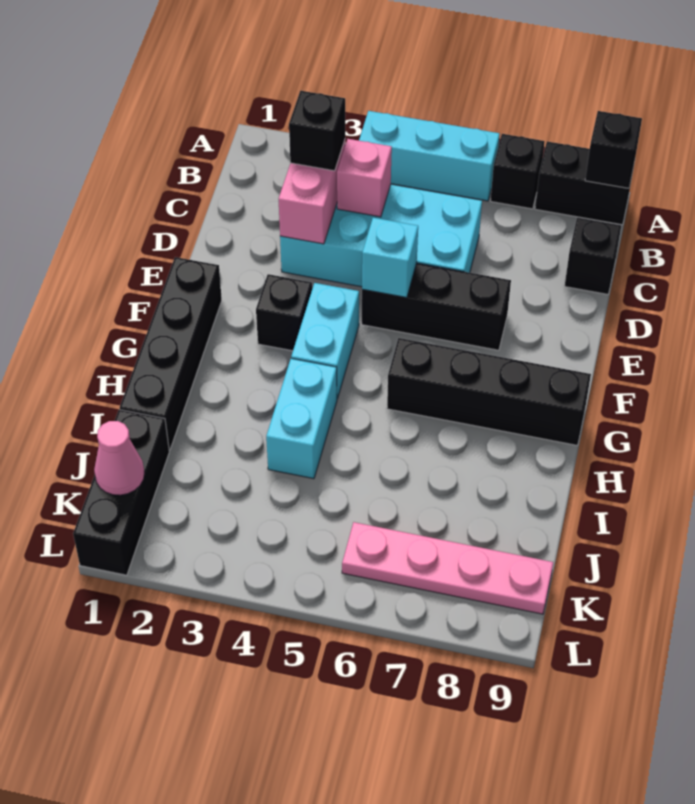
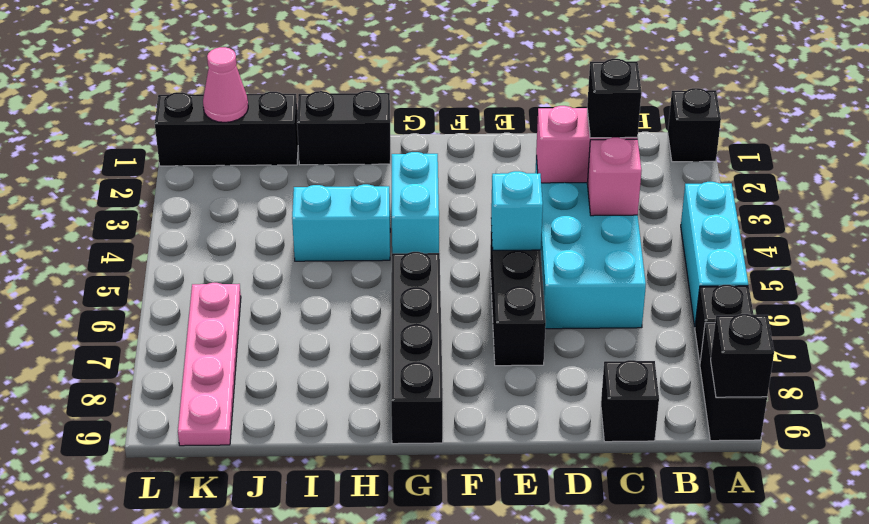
black 1x4 brick [120,257,222,450] -> black 1x2 brick [297,91,390,165]
black 1x1 brick [256,274,312,351] -> black 1x1 brick moved to [668,88,721,162]
cyan 1x2 brick [291,283,359,399] -> cyan 1x2 brick turned to [392,152,439,253]

